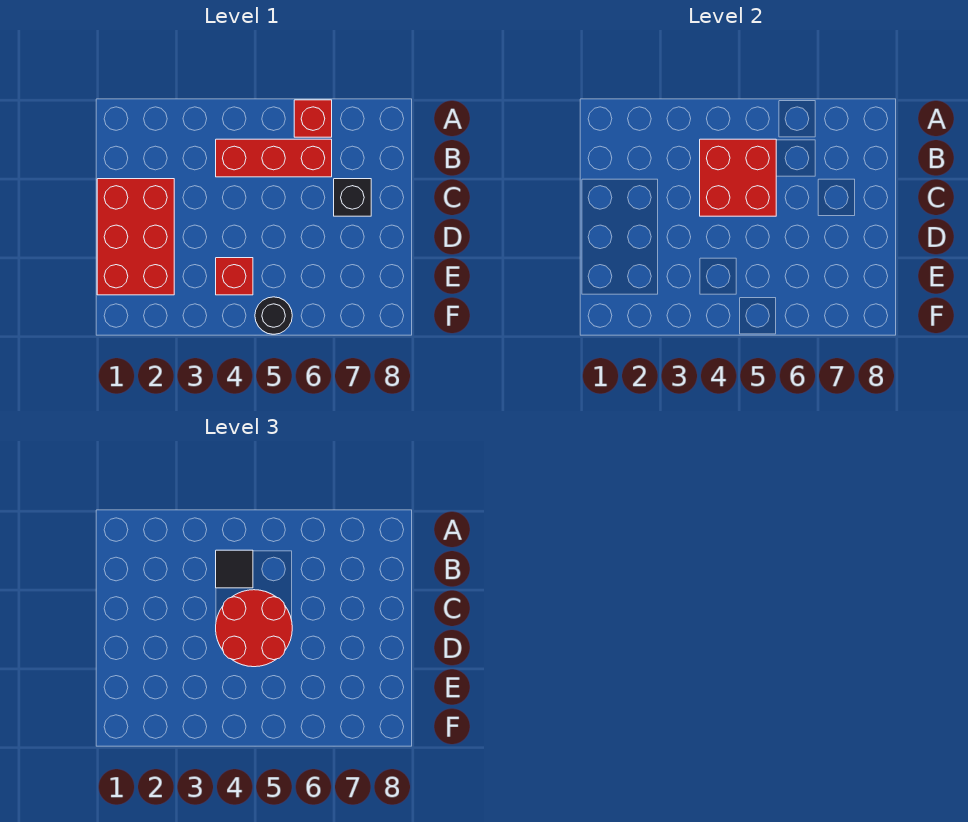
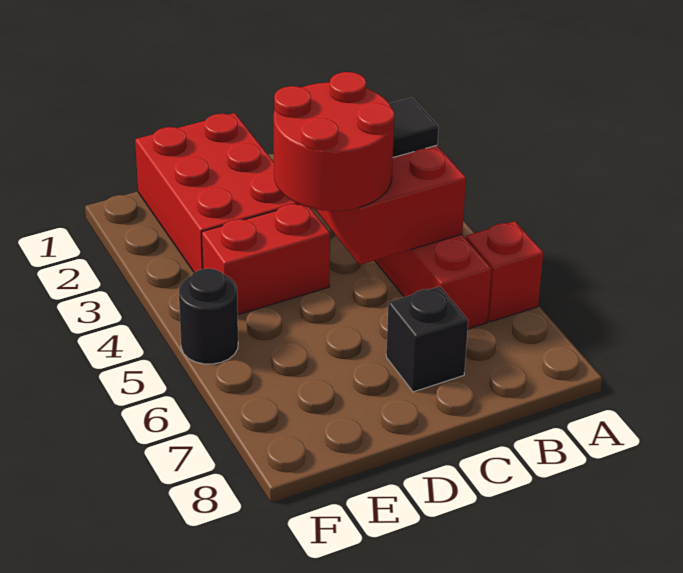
red 2x3 brick [97,179,174,295] -> red 2x3 brick turned to [135,113,298,273]
red 1x1 brick [216,258,253,295] -> red 1x2 brick [202,204,330,315]

